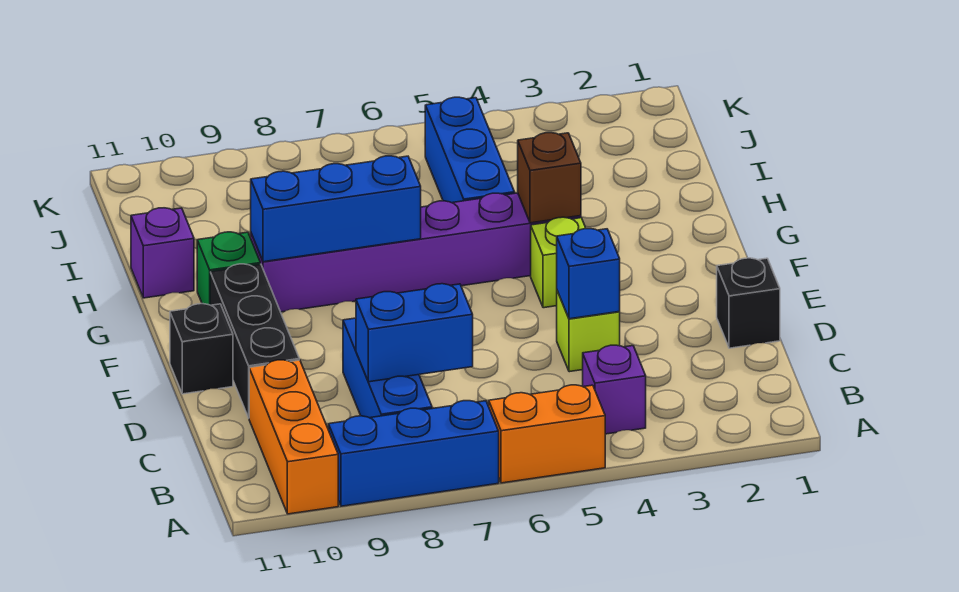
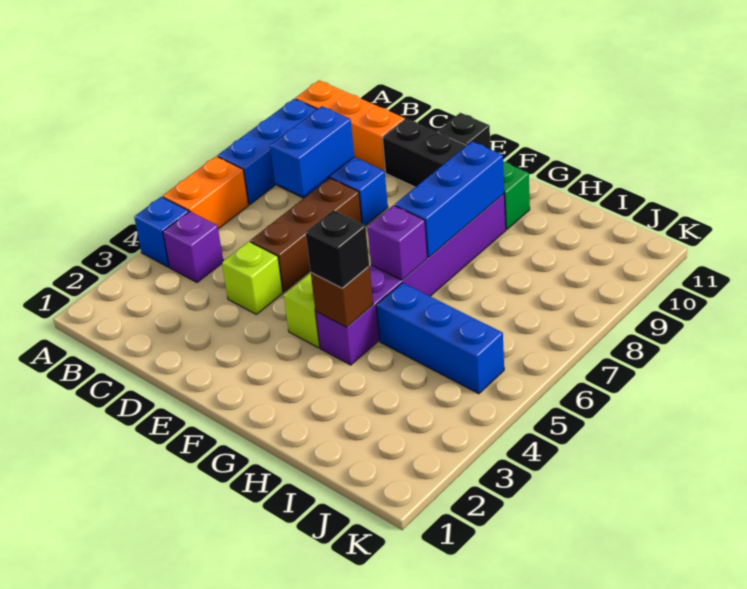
black 1x1 brick [717,258,780,348] -> black 1x1 brick moved to [306,210,369,288]
blue 1x1 brick [557,229,620,319] -> blue 1x1 brick moved to [134,197,189,267]
none -> brown 1x3 brick [250,178,362,292]
purple 1x1 brick [131,208,194,298] -> purple 1x1 brick moved to [367,205,428,280]

